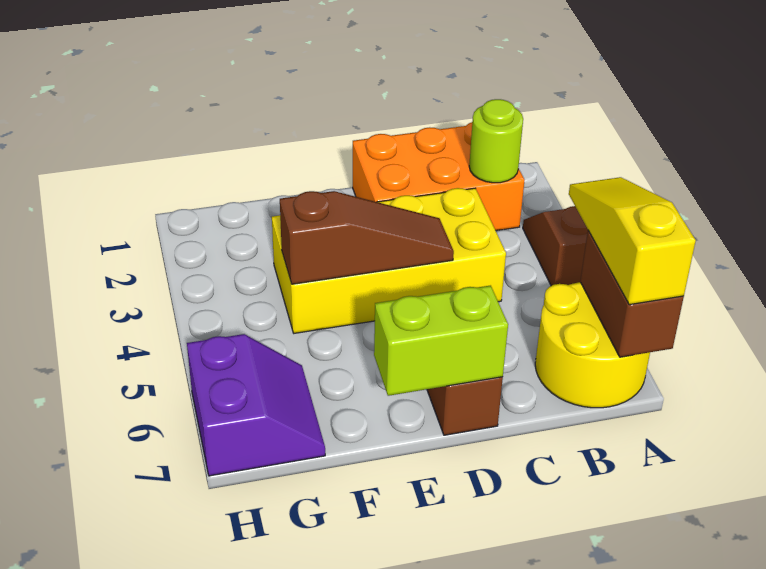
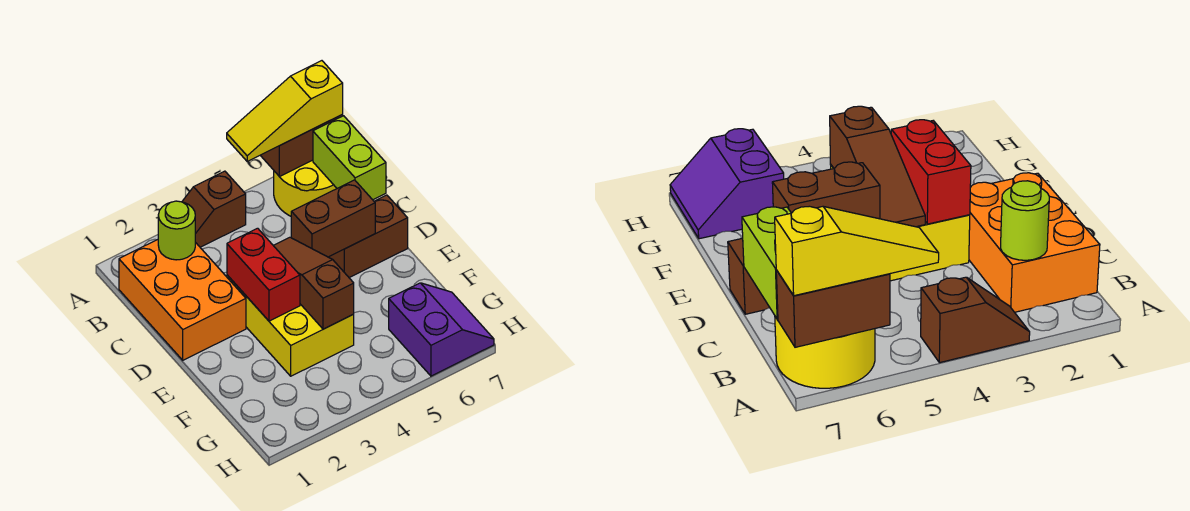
yellow 2x4 brick [272,188,506,333] -> yellow 2x3 brick [227,275,354,376]
none -> red 1x2 brick [227,228,300,321]
none -> brown 1x2 brick [291,180,375,257]
lime 1x2 brick [374,286,508,396] -> lime 1x2 brick moved to [313,116,386,200]
purple 2x2 slope [187,334,325,476] -> purple 2x2 slope turned to [389,283,494,376]

